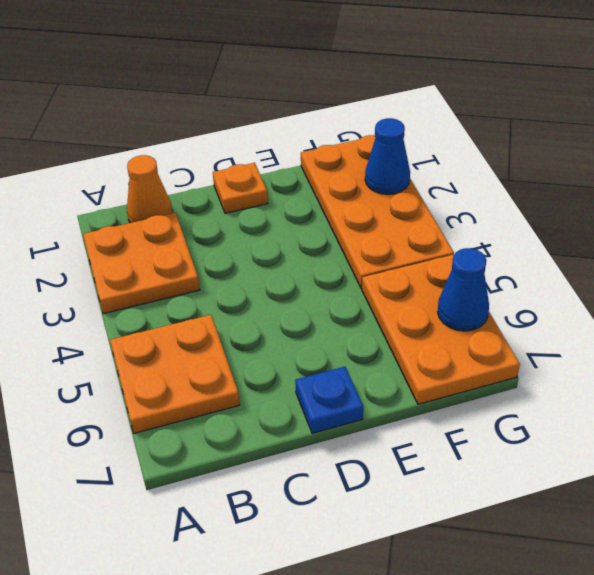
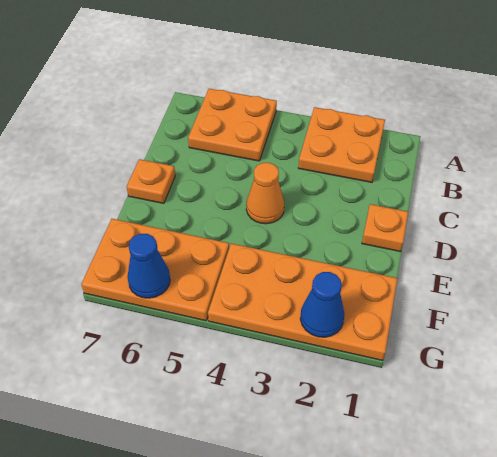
orange 1x1 cone [127,155,172,223] -> orange 1x1 cone moved to [246,163,284,224]
blue 1x1 plate [295,367,363,433] -> orange 1x1 plate [127,159,175,203]

